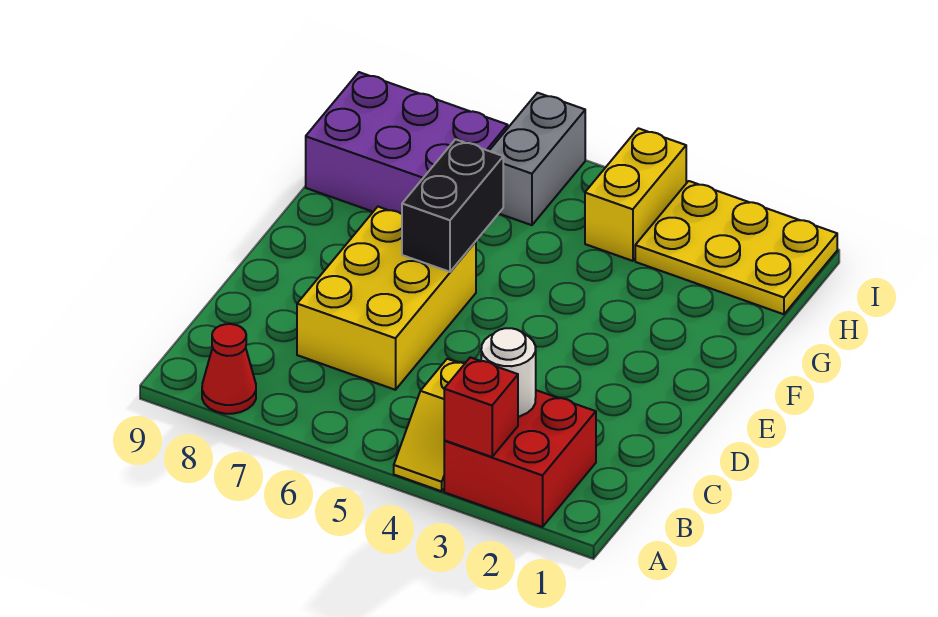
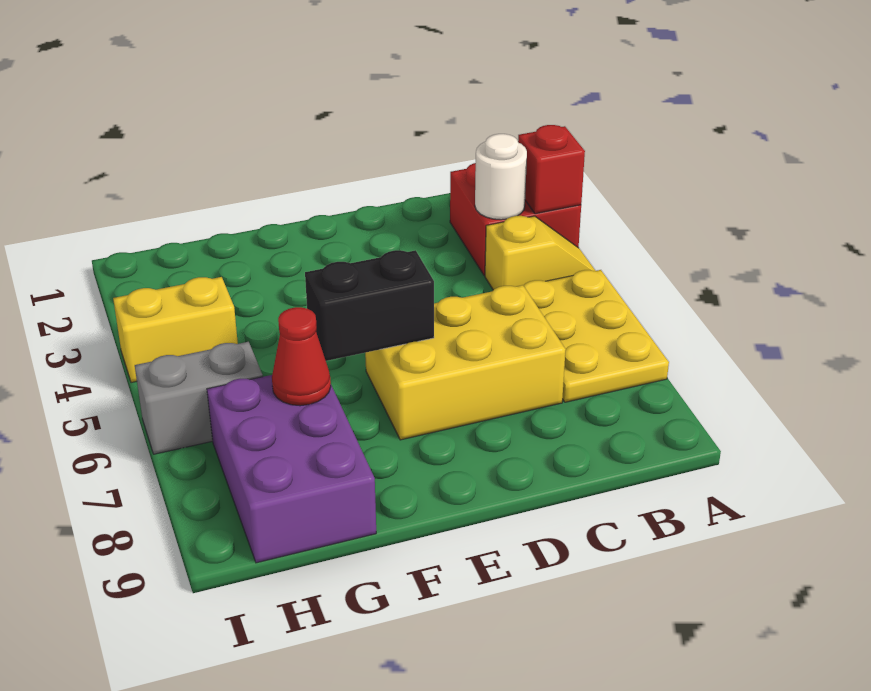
red 1x1 cone [202,324,256,414] -> red 1x1 cone moved to [272,307,331,406]
yellow 2x3 plate [635,181,837,314] -> yellow 2x3 plate moved to [523,270,669,402]

